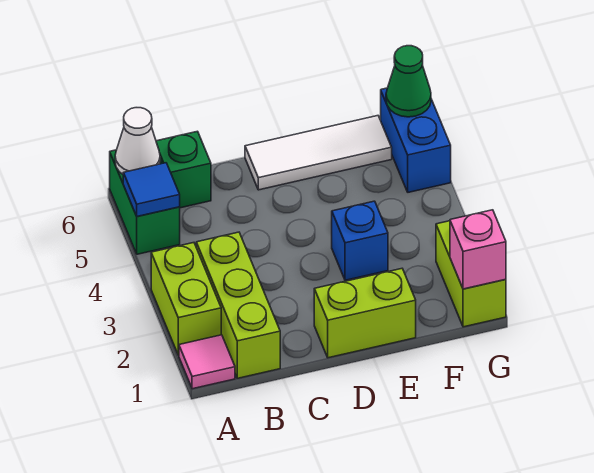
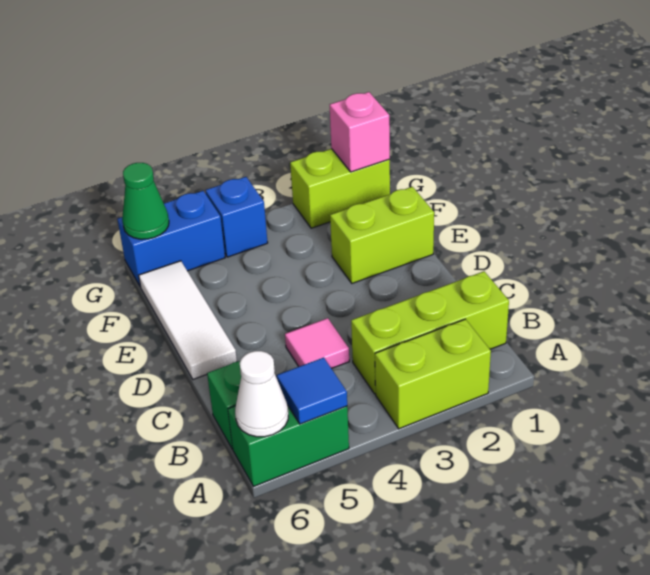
pink 1x1 tile [179,335,235,389] -> pink 1x1 tile moved to [285,318,349,369]
lime 1x2 brick [314,269,416,358] -> lime 1x2 brick turned to [330,187,434,283]
blue 1x1 brick [332,201,388,280] -> blue 1x1 brick moved to [206,177,268,257]

